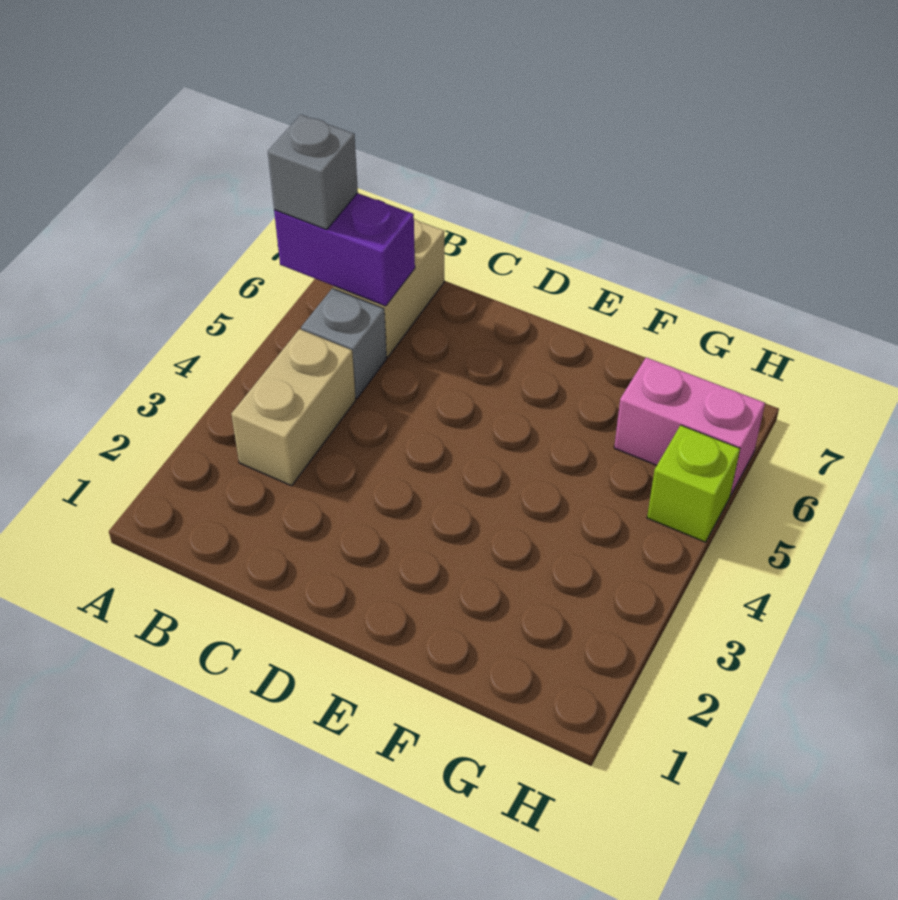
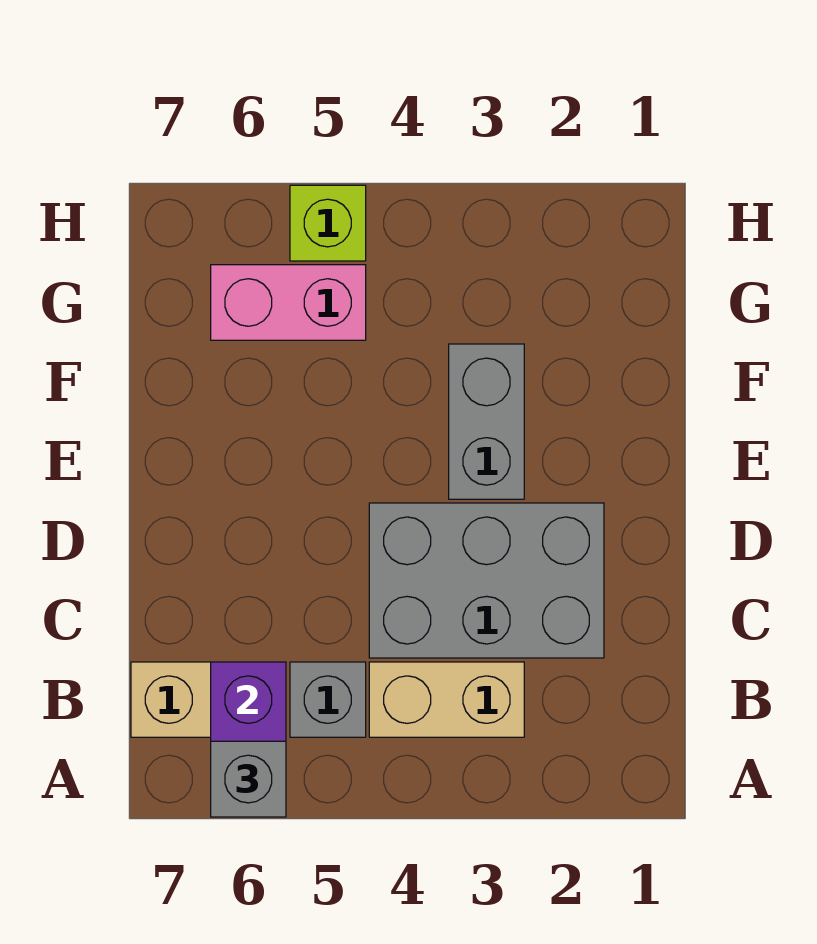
none -> grey 2x3 brick [369,503,604,658]
none -> grey 1x2 brick [449,344,524,499]
pink 1x2 brick [614,357,765,495] -> pink 1x2 brick turned to [211,265,366,340]

